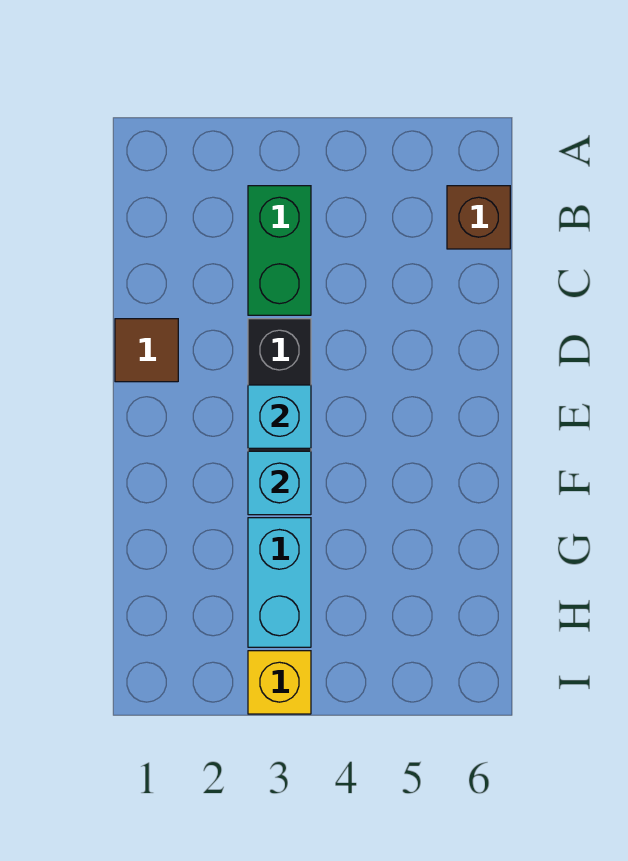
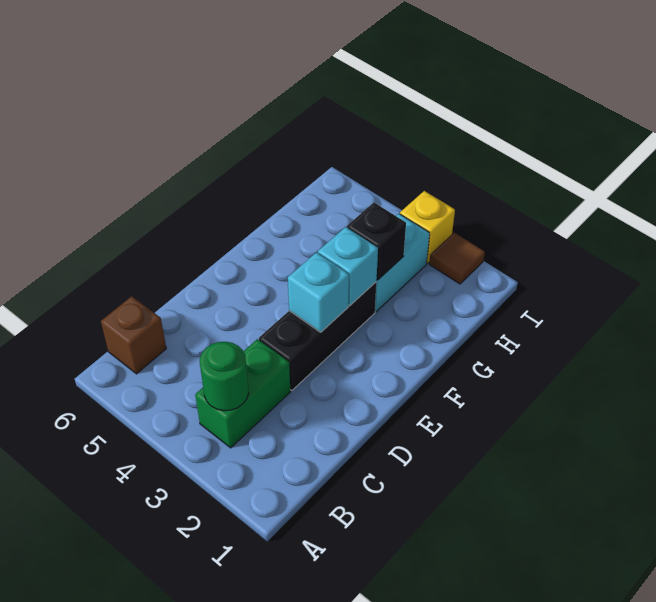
none -> green 1x1 round brick [200,342,249,411]
brown 1x1 tile [115,319,178,382] -> brown 1x1 tile moved to [429,233,485,284]
none -> black 1x1 brick [347,203,406,280]

